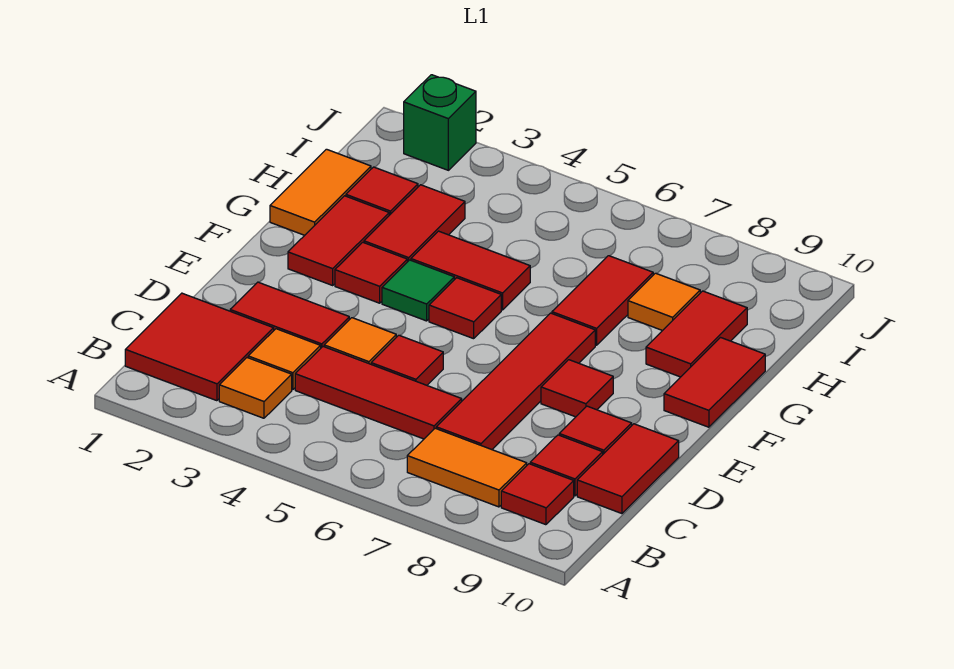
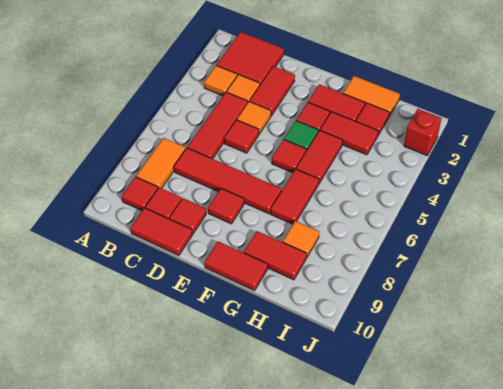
red 1x2 tile [552,256,653,345] -> red 1x2 tile turned to [271,169,319,224]
green 1x1 brick [404,75,476,170] -> red 1x1 brick [404,109,441,155]

